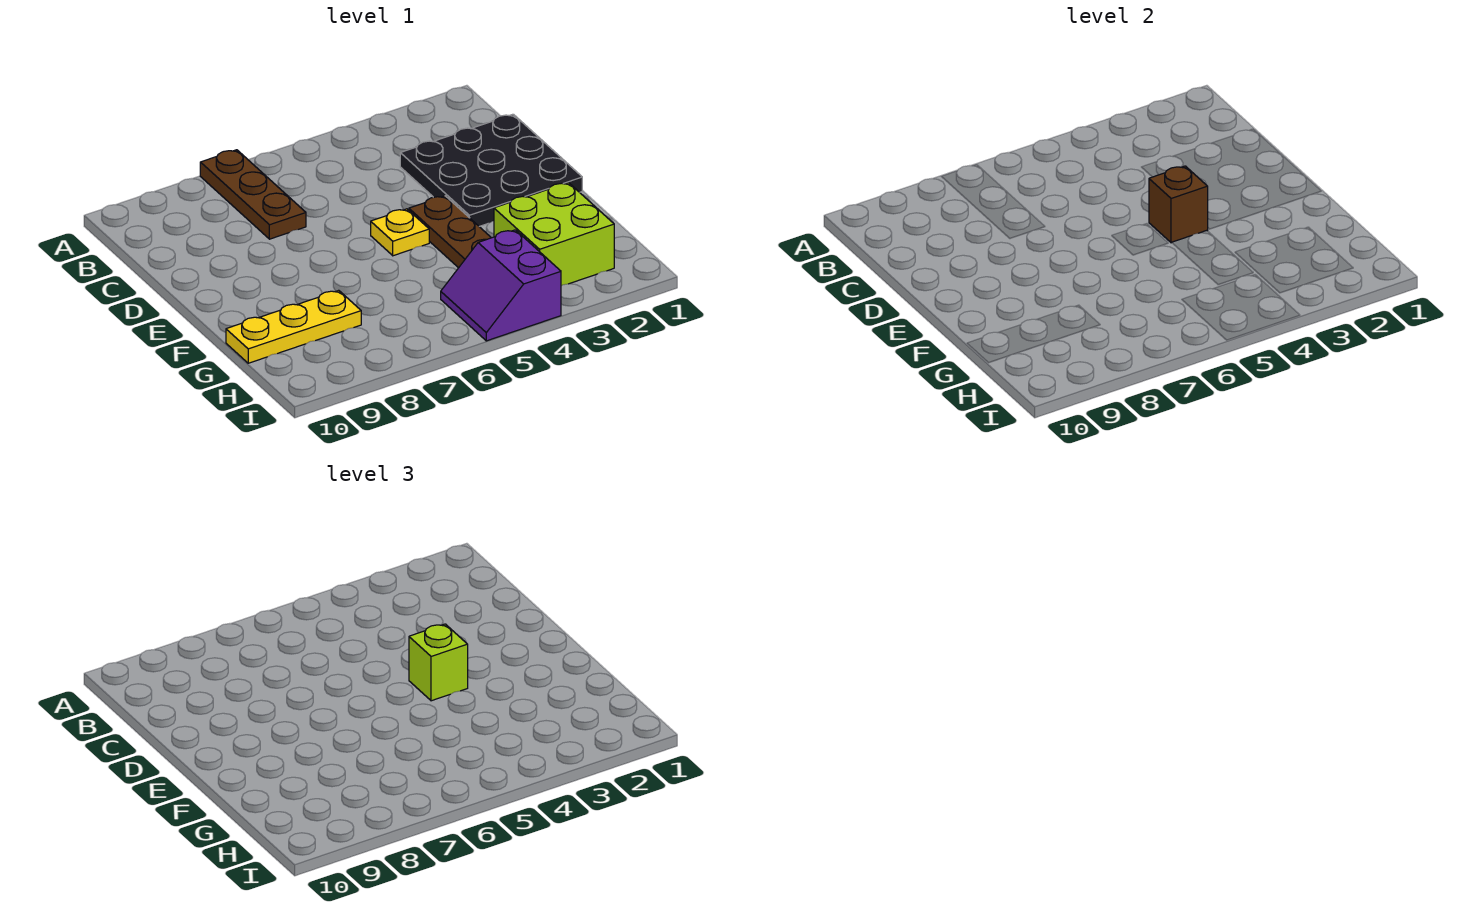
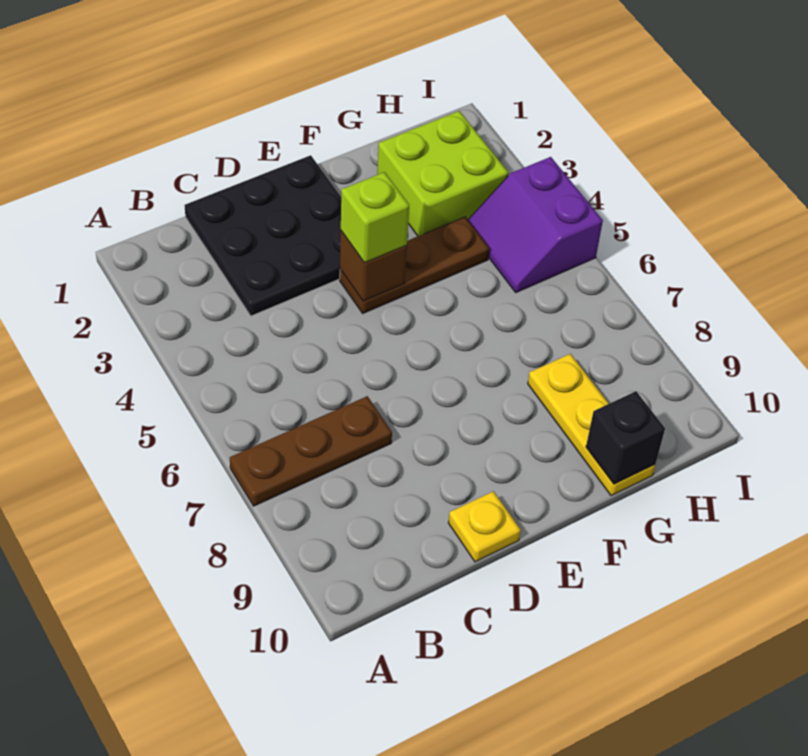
yellow 1x1 plate [371,209,429,256] -> yellow 1x1 plate moved to [448,491,521,562]
none -> black 1x1 brick [586,391,665,484]
purple 2x2 slope [441,230,561,341] -> purple 2x2 slope turned to [468,157,603,293]

